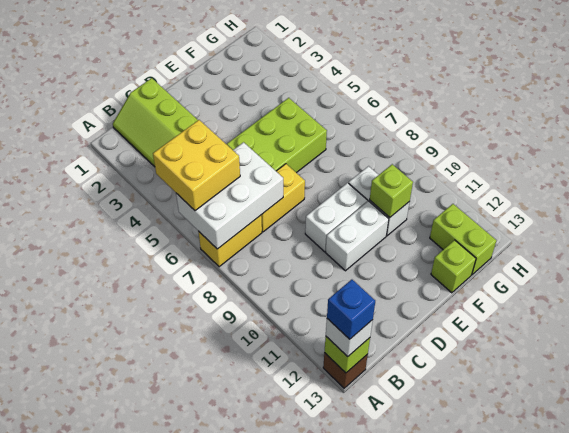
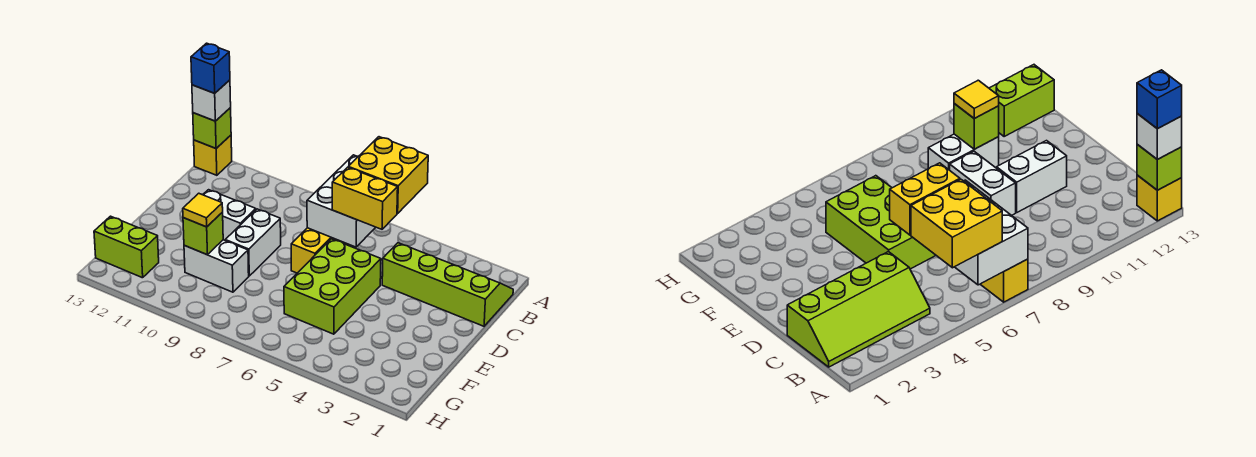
brown 1x1 brick [323,353,368,388] -> yellow 1x1 brick [194,135,232,175]
none -> yellow 1x2 brick [332,167,398,229]
white 1x2 brick [326,201,389,271] -> white 1x2 brick turned to [203,190,256,240]
none -> yellow 1x1 tile [183,193,223,227]
lime 1x1 brick [431,240,476,293] -> none

